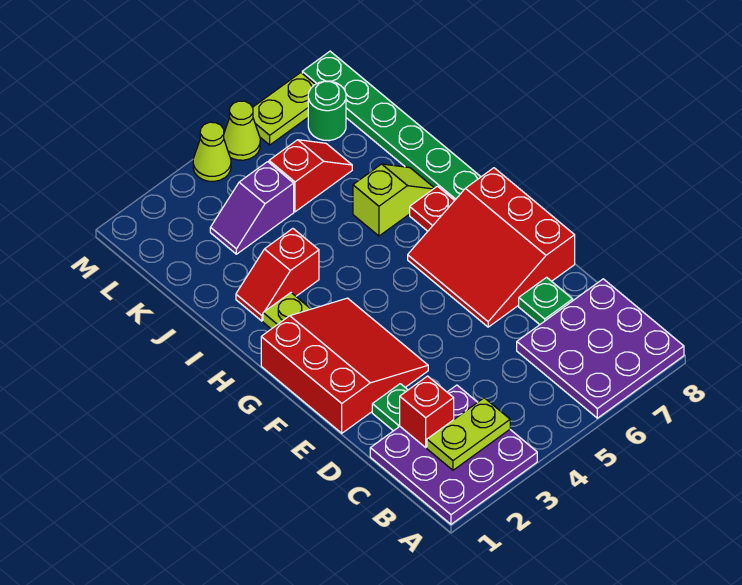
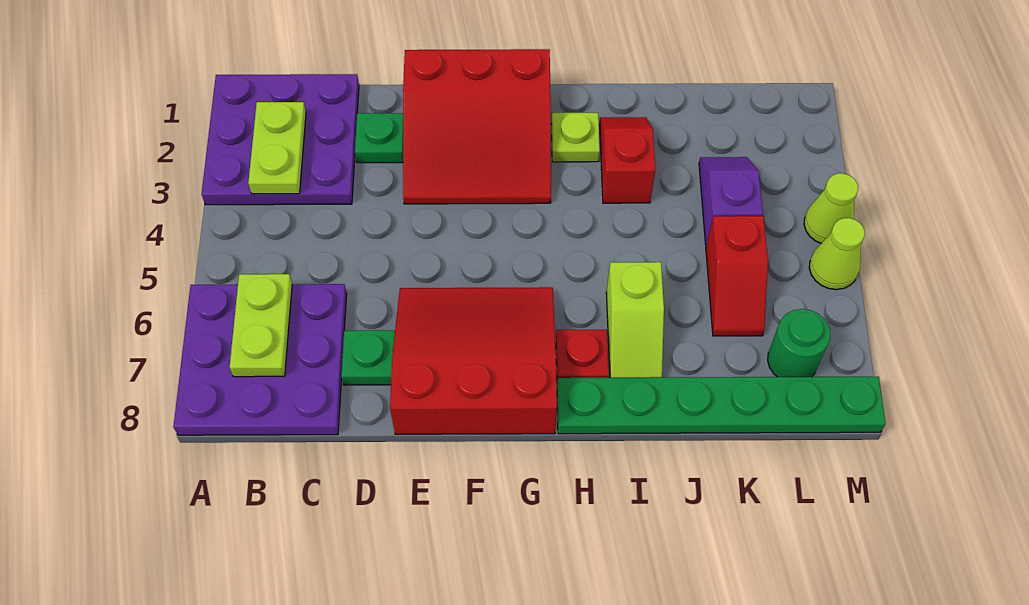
red 1x1 brick [400,376,454,447] -> none
lime 1x2 plate [253,73,315,145] -> lime 1x2 plate moved to [230,274,292,377]

